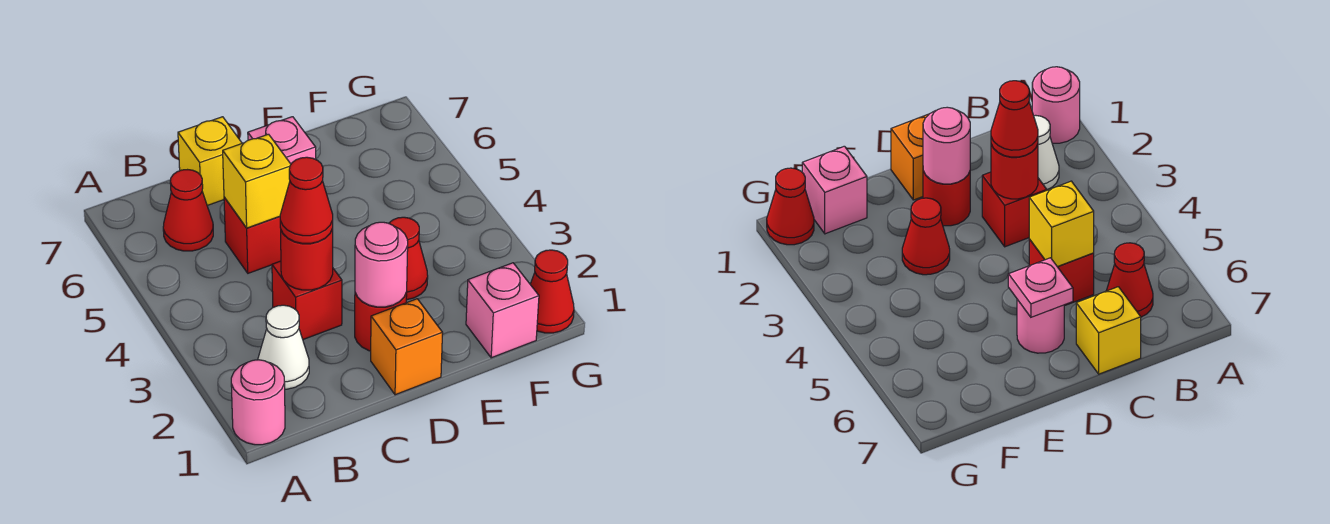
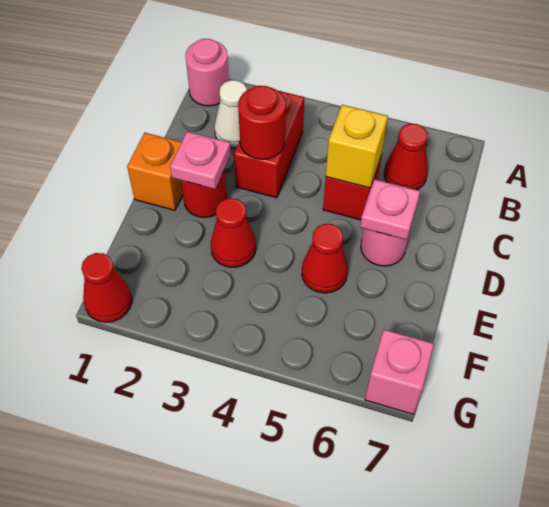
red 1x1 brick [272,261,342,339] -> red 1x2 brick [234,91,304,198]
red 1x1 cone [280,157,333,243] -> red 1x1 cone moved to [302,224,348,293]
yellow 1x1 brick [178,117,242,206] -> none
pink 1x1 round brick [355,222,408,307] -> pink 1x1 plate [170,132,231,189]
pink 1x1 brick [466,263,539,358] -> pink 1x1 brick moved to [365,330,434,414]

